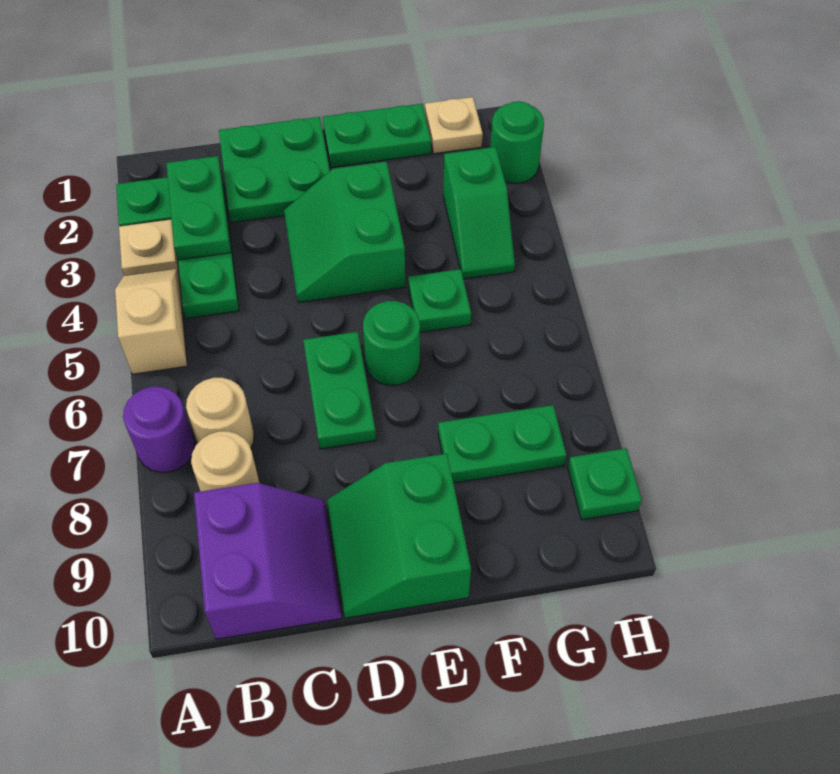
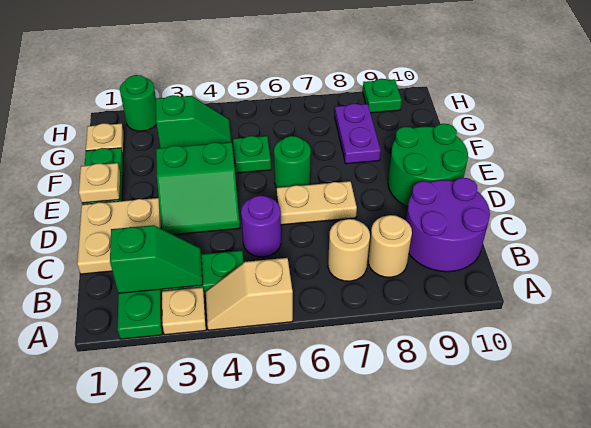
purple 1x1 round brick [123,387,195,472] -> purple 1x1 round brick moved to [241,196,281,257]
green 1x2 plate [166,156,231,260] -> green 1x2 slope [110,225,203,293]
purple 2x2 slope [194,483,342,639] -> purple 2x2 round brick [406,178,490,272]
green 2x2 plate [219,117,330,222] -> tan 2x2 plate [77,198,161,274]
green 1x2 plate [303,332,376,449] -> tan 1x2 plate [277,181,357,225]
green 2x2 slope [327,454,471,618] -> green 2x2 round brick [388,124,468,207]
none -> tan 1x1 plate [79,163,120,203]
green 1x2 plate [438,405,566,483] -> purple 1x2 plate [335,104,381,164]

